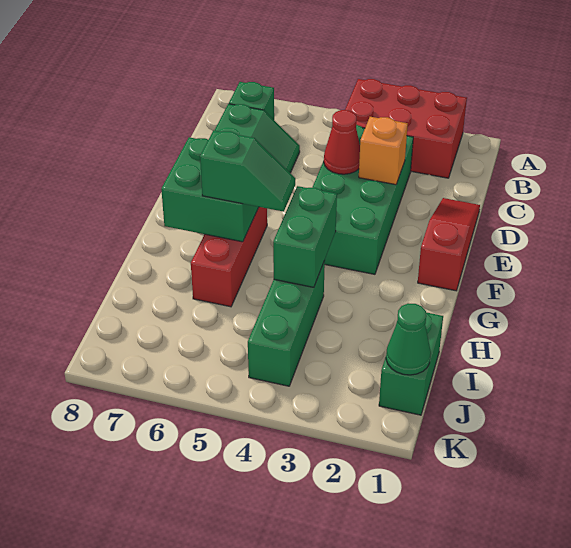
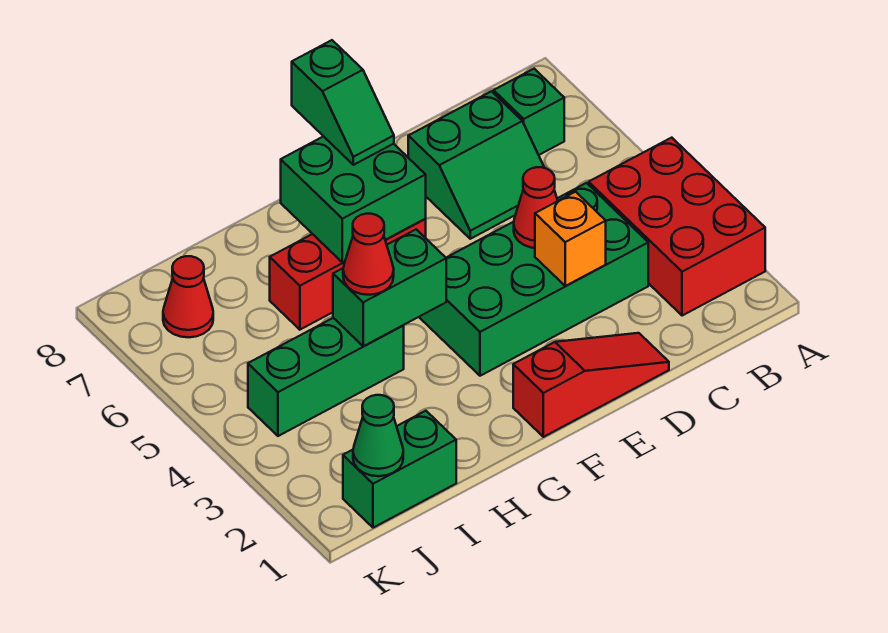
green 1x2 slope [200,130,295,212] -> green 1x2 slope moved to [292,40,394,165]
none -> red 1x1 cone [343,214,394,295]
none -> red 1x1 cone [163,256,213,337]

